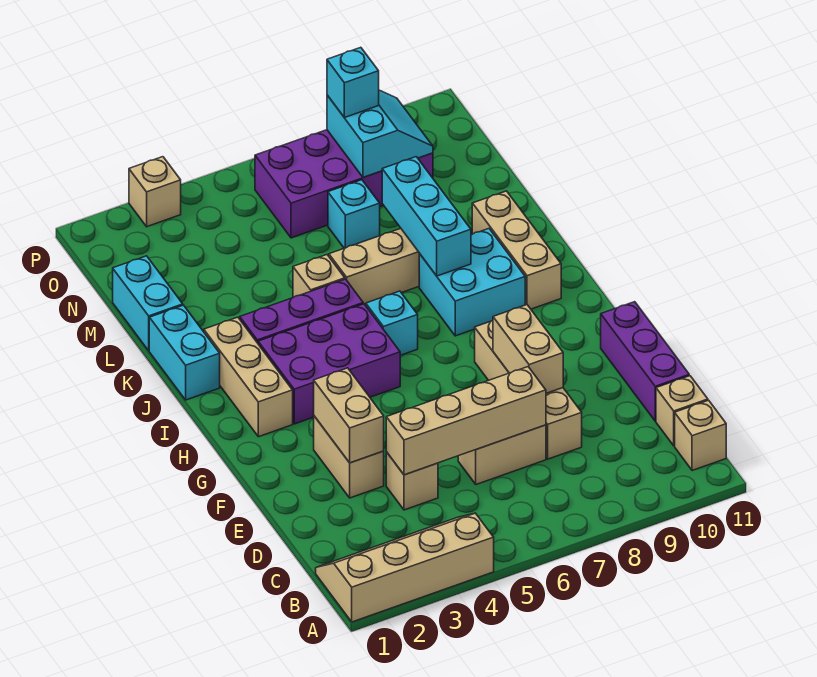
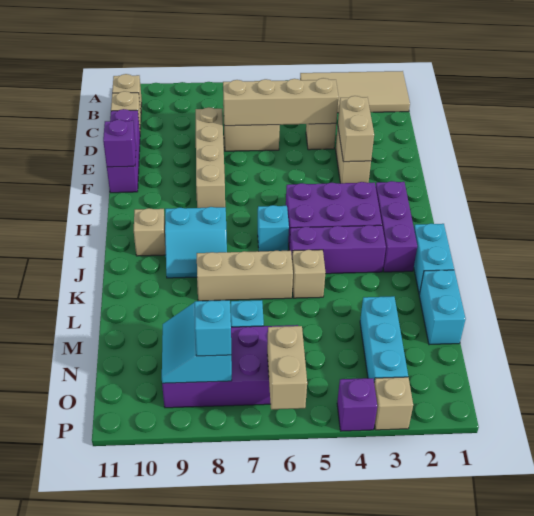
tan 2x4 slope [316,513,494,622] -> tan 2x4 tile [300,71,410,113]
tan 1x2 brick [493,305,563,393] -> tan 1x2 brick moved to [267,326,307,409]
none -> purple 1x1 brick [103,120,136,167]
tan 1x3 brick [204,317,293,437] -> purple 1x3 brick [376,181,417,272]
cyan 2x2 brick [419,229,525,336] -> cyan 2x2 slope [165,207,227,278]
tan 1x3 brick [472,191,561,309] -> tan 1x1 brick [134,208,166,256]
cyan 1x3 brick [382,157,471,276] -> cyan 1x3 brick moved to [360,296,408,382]
none -> purple 1x1 brick [337,378,377,431]

